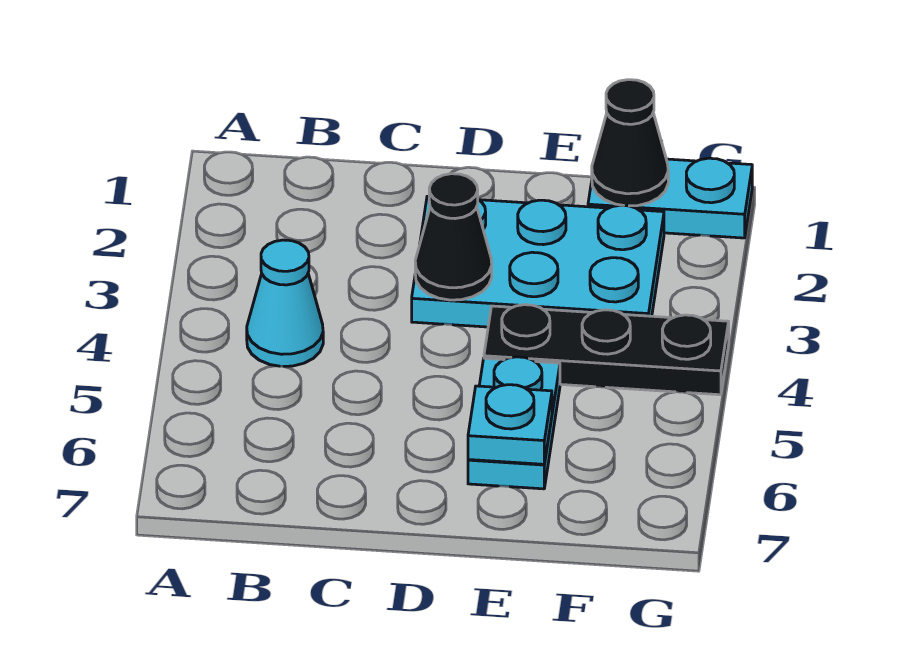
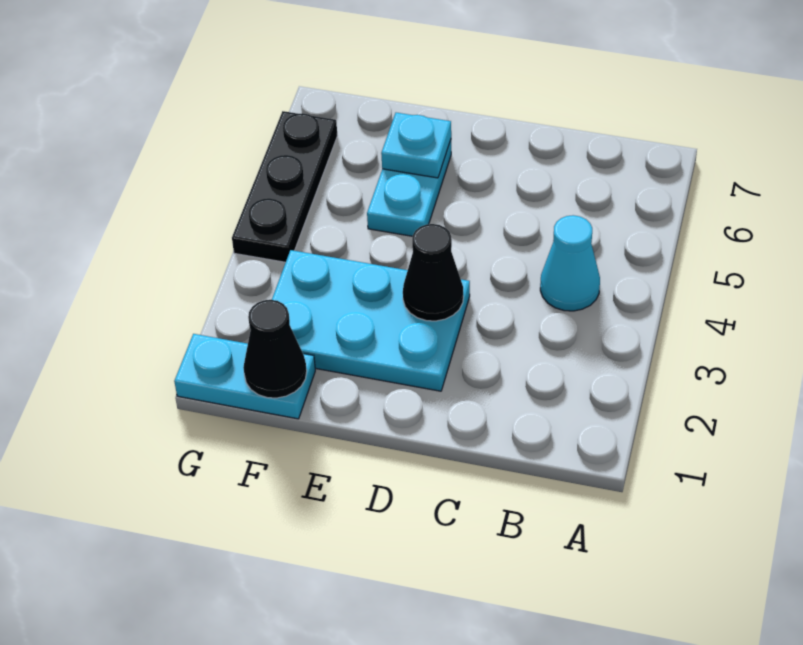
black 1x3 plate [484,305,729,395] -> black 1x3 plate turned to [232,111,337,262]

